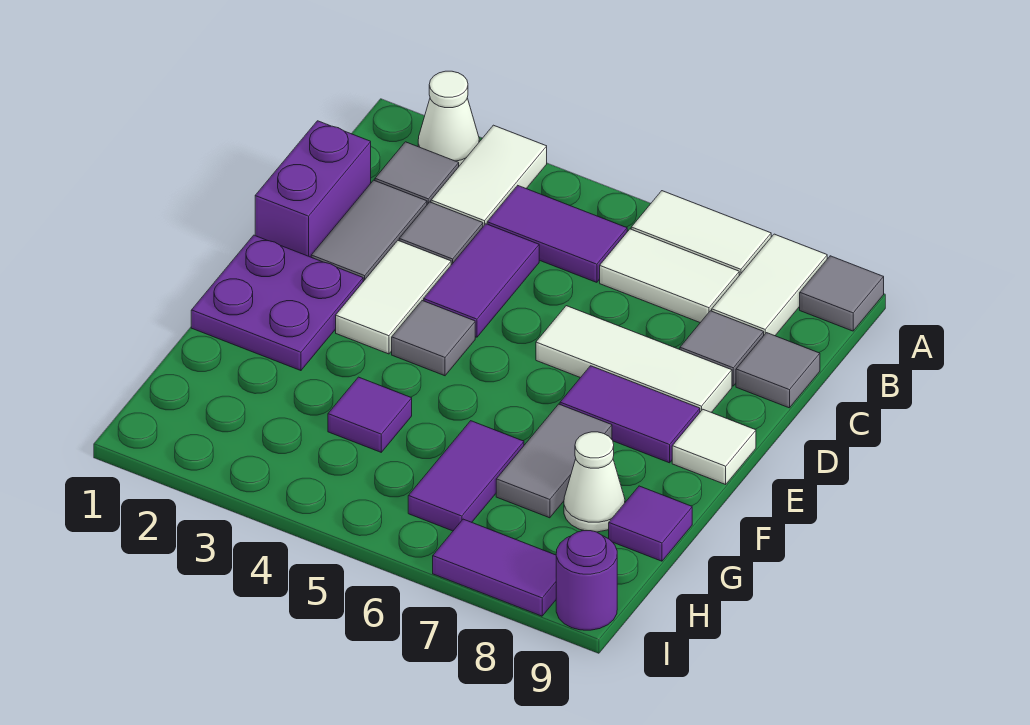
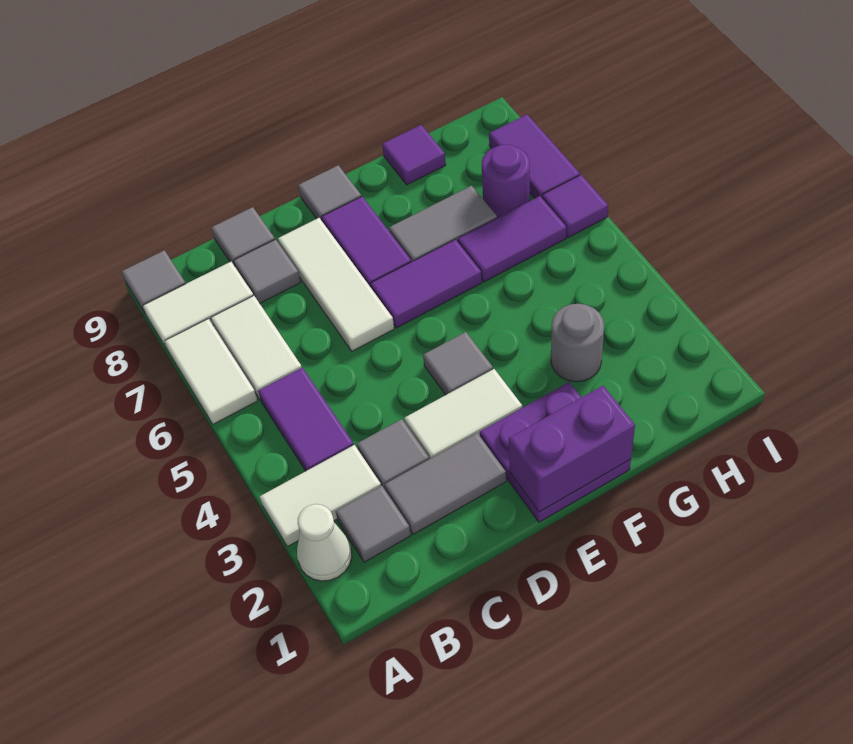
purple 1x2 brick [255,121,371,257] -> purple 1x2 brick moved to [509,386,635,512]
purple 1x2 tile [424,224,539,337] -> purple 1x2 tile moved to [370,240,482,328]
white 1x1 tile [672,410,756,484] -> grey 1x1 tile [298,165,361,221]
none -> grey 1x1 round brick [551,304,604,382]
purple 1x1 tile [328,377,412,452] -> purple 1x1 tile moved to [542,175,608,238]
white 1x1 cone [564,432,625,532] -> none
purple 1x1 round brick [556,531,617,630] -> purple 1x1 round brick moved to [482,145,530,218]

